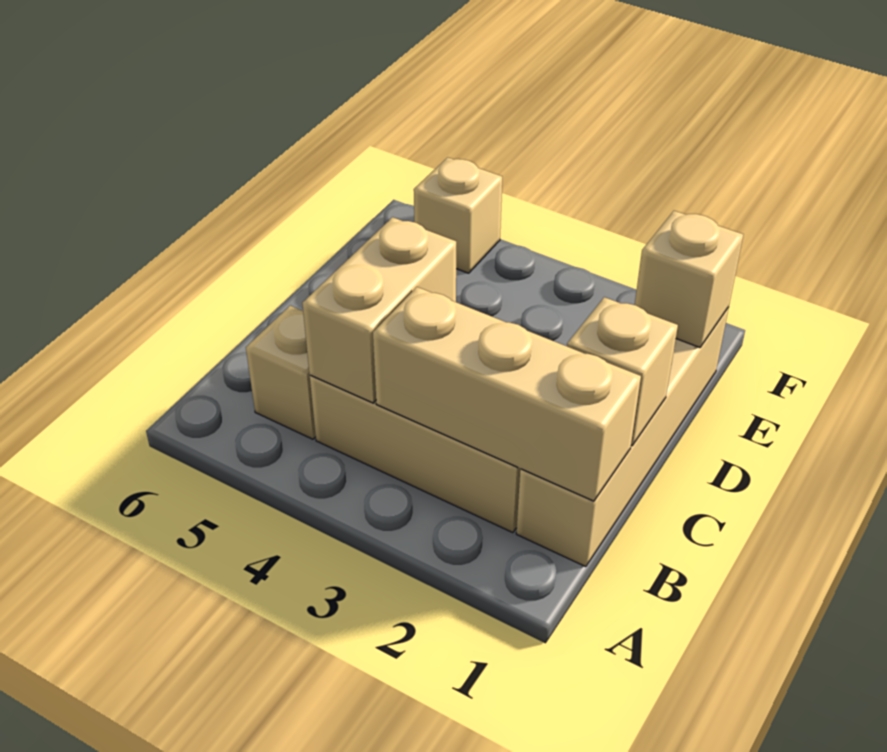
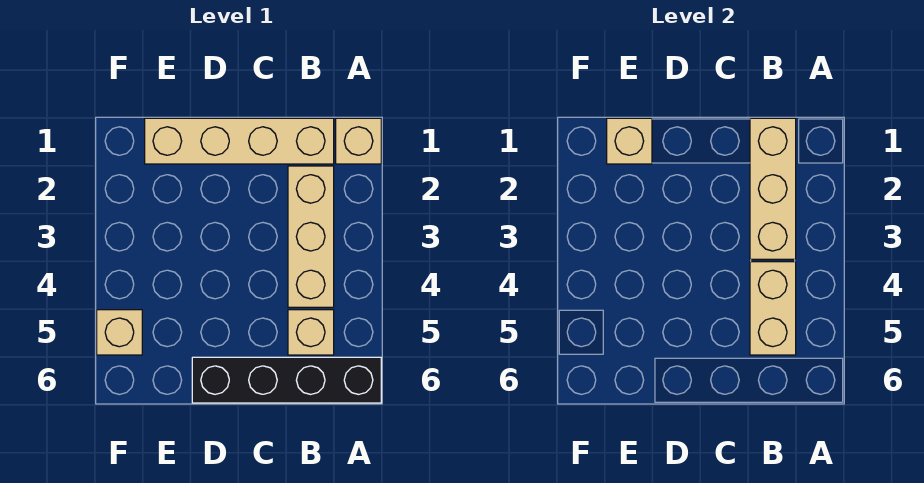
none -> black 1x4 brick [192,357,381,403]
tan 1x2 brick [302,217,456,403] -> tan 1x2 brick turned to [750,262,796,355]
tan 1x1 brick [567,297,678,446] -> tan 1x1 brick moved to [336,118,381,164]

